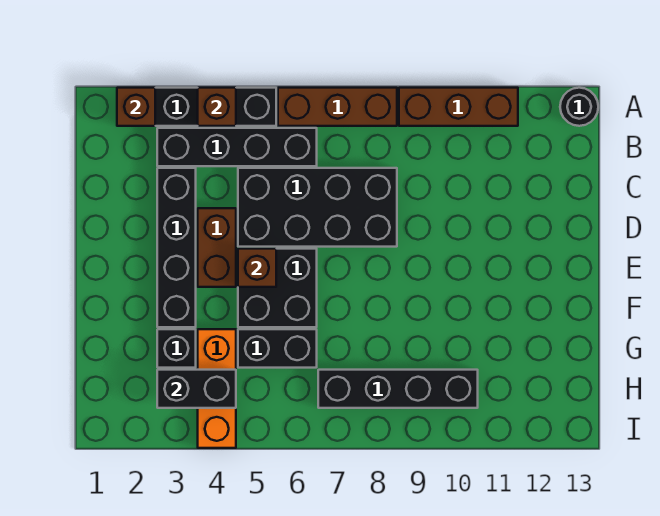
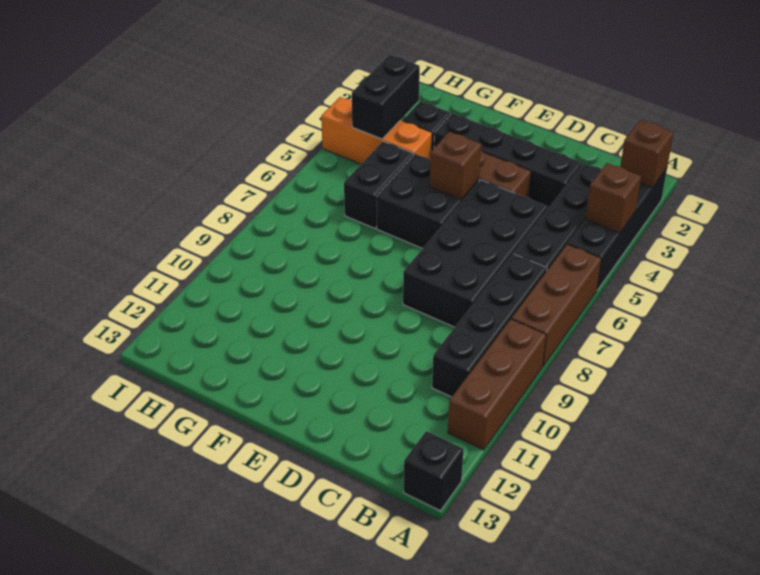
black 1x1 round brick [560,88,598,126] -> black 1x1 brick [404,431,464,511]
black 1x4 brick [318,370,478,408] -> black 1x4 brick moved to [432,254,547,397]

